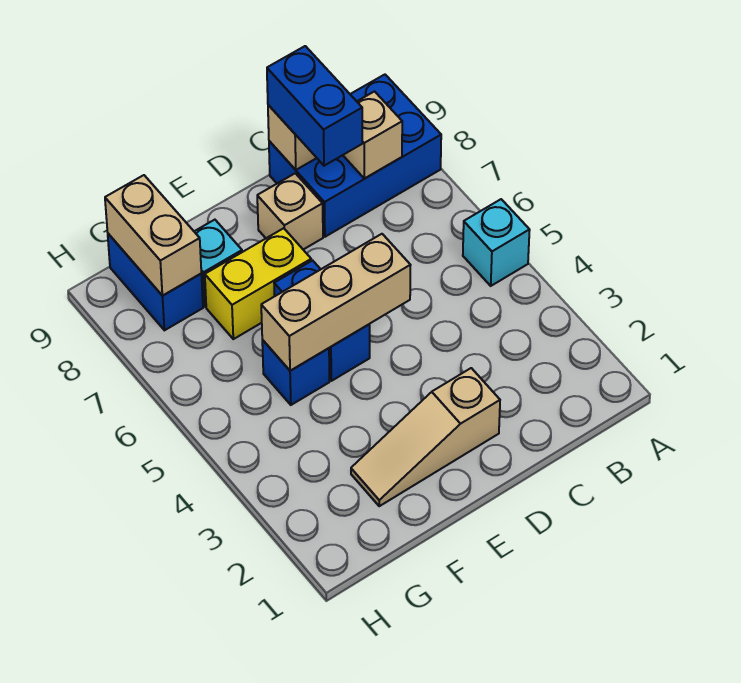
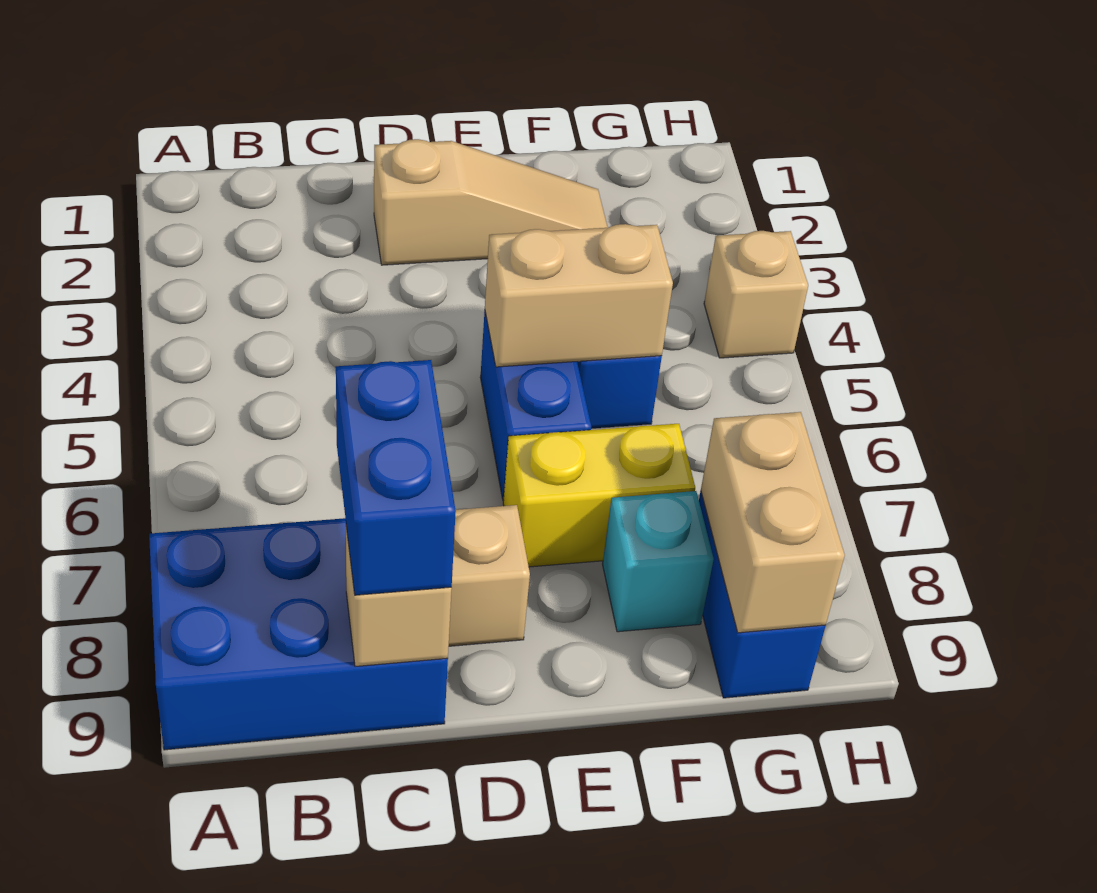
cyan 1x1 brick [463,199,530,286] -> none
tan 1x1 brick [343,92,402,179] -> tan 1x1 brick moved to [704,231,808,358]
tan 1x3 brick [261,234,411,371] -> tan 1x2 brick [485,224,673,367]

